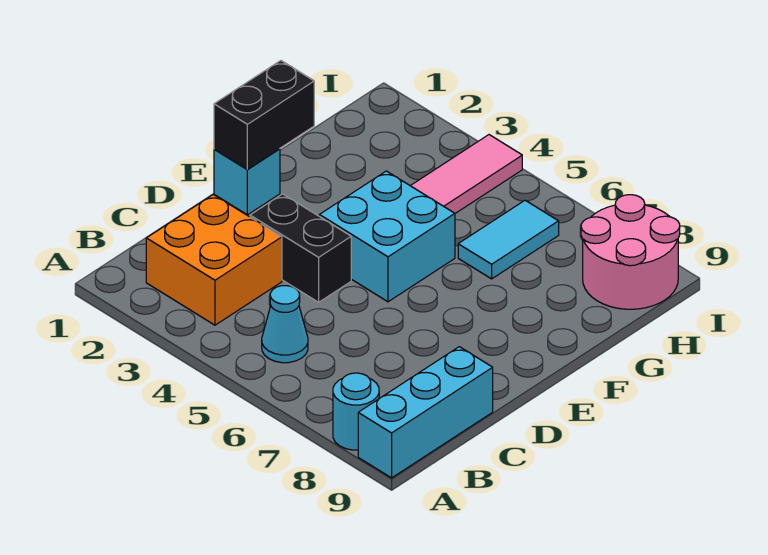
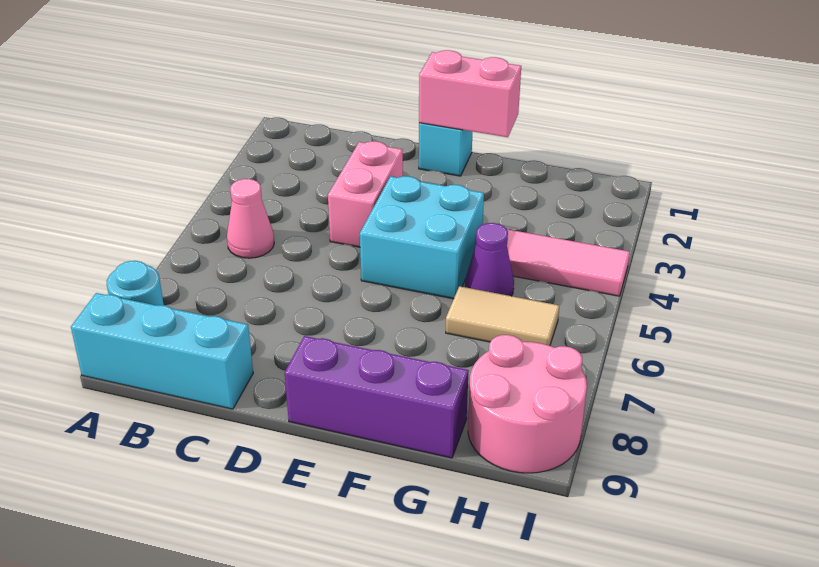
orange 2x2 brick [146,195,282,325] -> none
cyan 1x1 cone [262,286,308,363] -> pink 1x1 cone [227,179,274,258]
black 1x2 brick [250,194,351,302] -> pink 1x2 brick [328,141,403,247]
black 1x2 brick [214,61,314,170] -> pink 1x2 brick [419,50,521,137]
none -> purple 1x3 brick [285,336,469,458]
none -> purple 1x1 cone [465,223,514,296]
cyan 1x2 tile [458,200,559,279] -> tan 1x2 tile [446,286,559,346]

